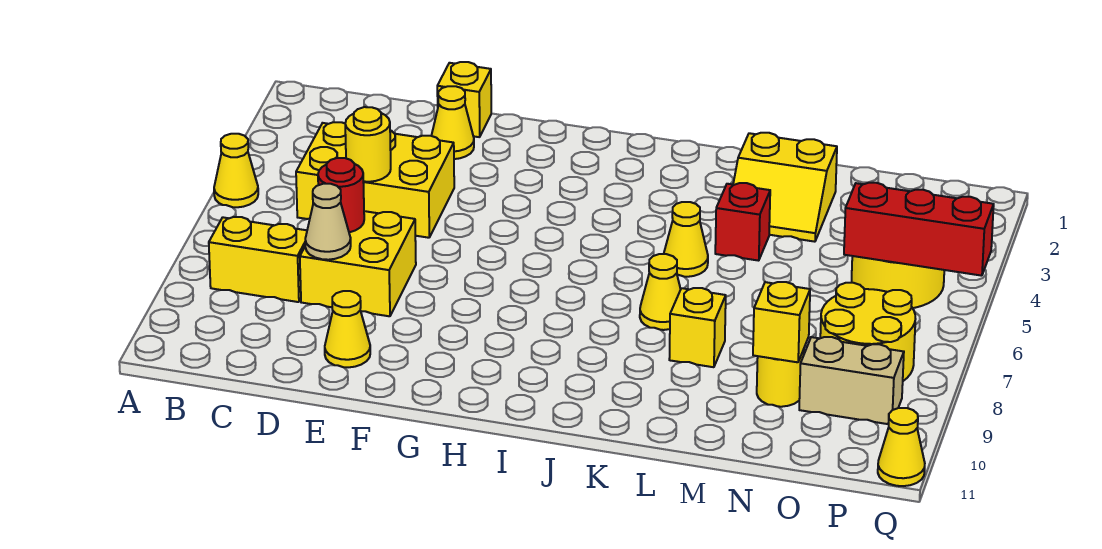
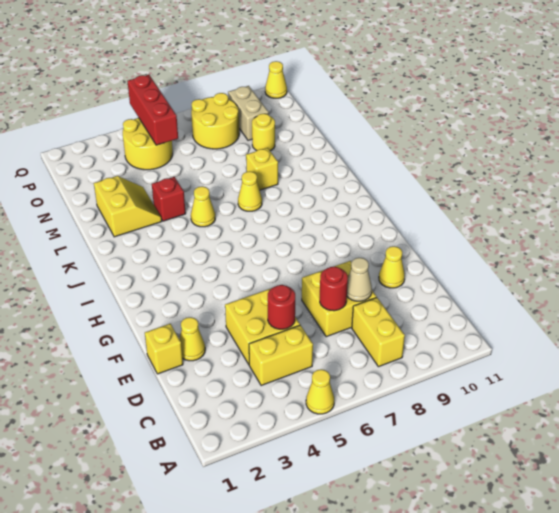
yellow 1x1 round brick [345,107,391,182] -> red 1x1 round brick [268,285,295,329]
yellow 1x1 brick [753,282,810,362] -> none

